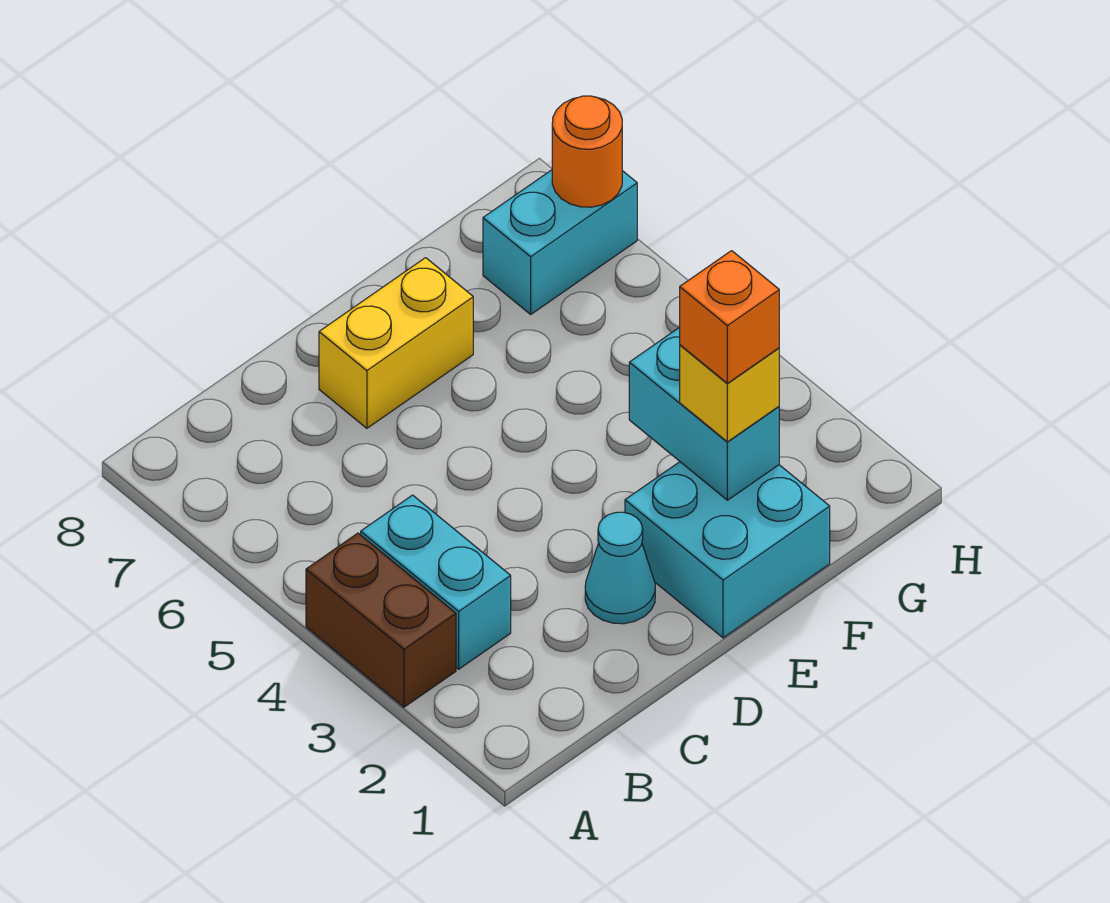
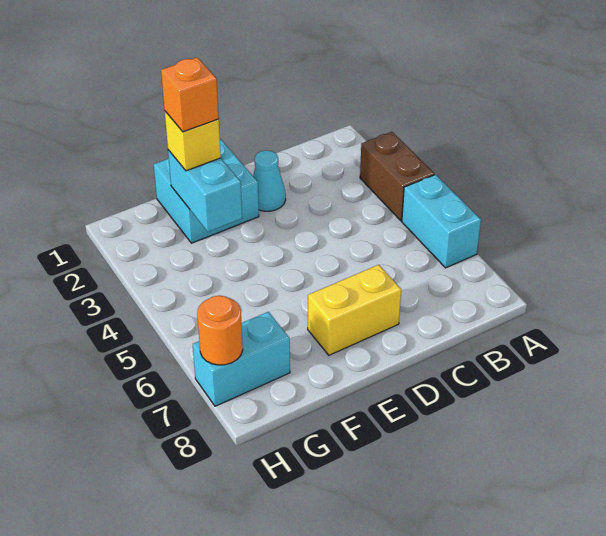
cyan 1x2 brick [361,495,511,669] -> cyan 1x2 brick moved to [402,175,481,268]

